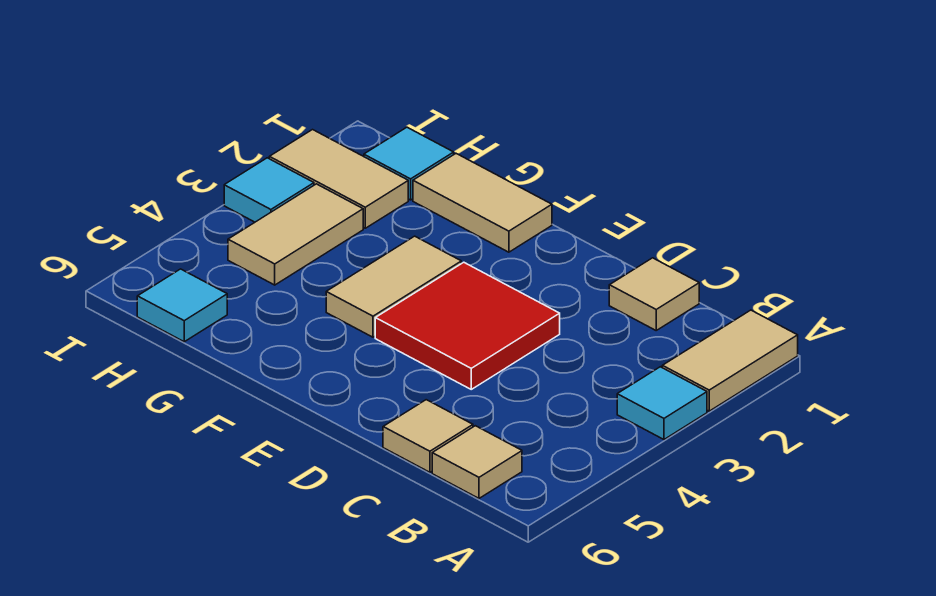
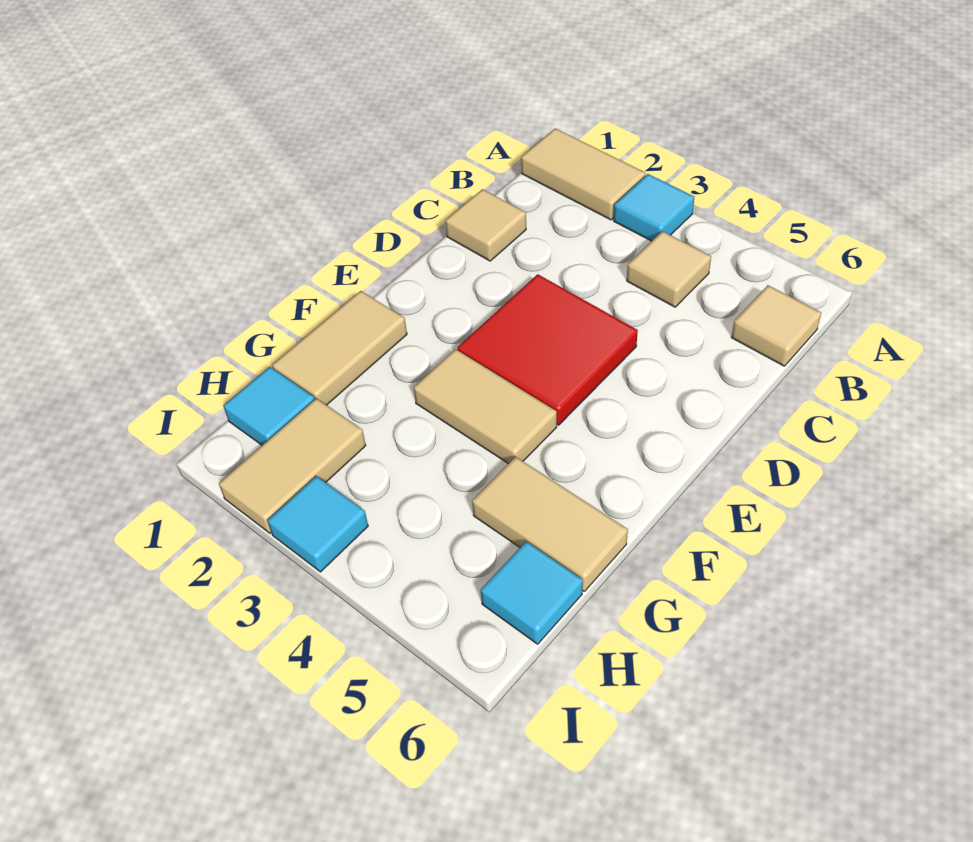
tan 1x1 tile [383,400,473,472] -> tan 1x1 tile moved to [627,231,711,307]
tan 1x2 tile [228,184,363,285] -> tan 1x2 tile moved to [472,457,628,591]

